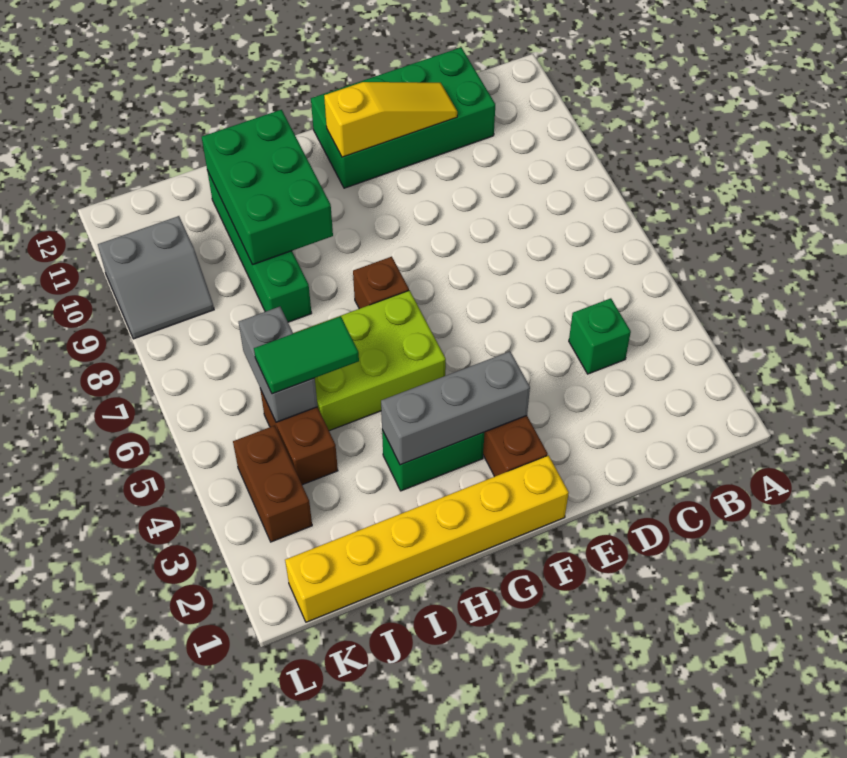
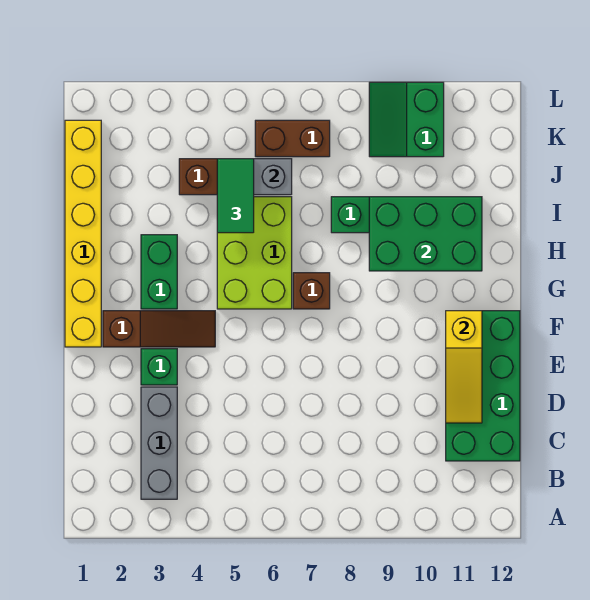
green 1x1 brick [569,298,631,374] -> green 1x1 brick moved to [141,349,177,385]
grey 1x3 brick [381,352,530,465] -> grey 1x3 brick moved to [141,387,177,499]
brown 1x2 brick [233,426,312,542] -> brown 1x2 brick moved to [255,120,330,157]
grey 2x2 slope [98,216,214,339] -> green 2x2 slope [369,82,444,157]

